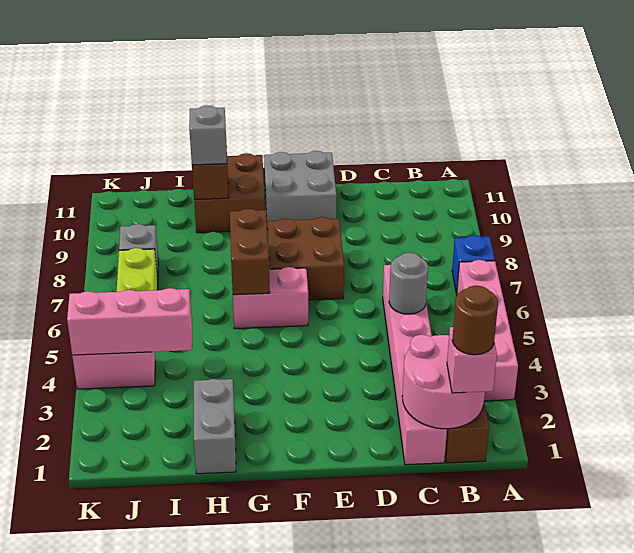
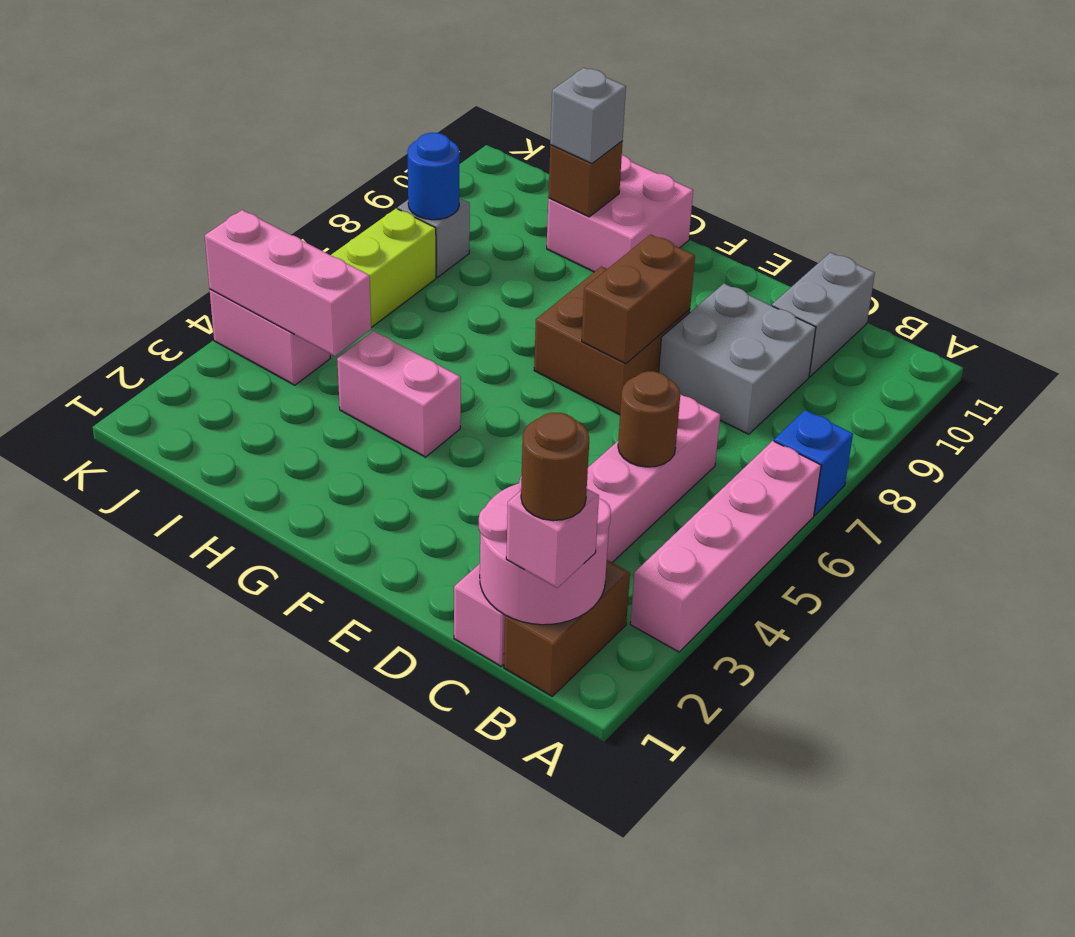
grey 1x1 round brick [389,253,428,314] -> brown 1x1 round brick [618,371,680,467]
grey 2x2 brick [264,151,337,230] -> grey 2x2 brick moved to [659,284,816,434]
pink 1x2 brick [233,267,308,329] -> pink 1x2 brick moved to [337,331,461,457]
brown 1x2 brick [230,209,270,295] -> brown 1x2 brick moved to [582,235,695,364]
brown 2x2 brick [194,153,265,233] -> pink 2x2 brick [547,155,693,272]
grey 1x2 brick [194,379,236,474] -> grey 1x2 brick moved to [772,253,875,377]
none -> blue 1x1 round brick [407,133,460,220]

